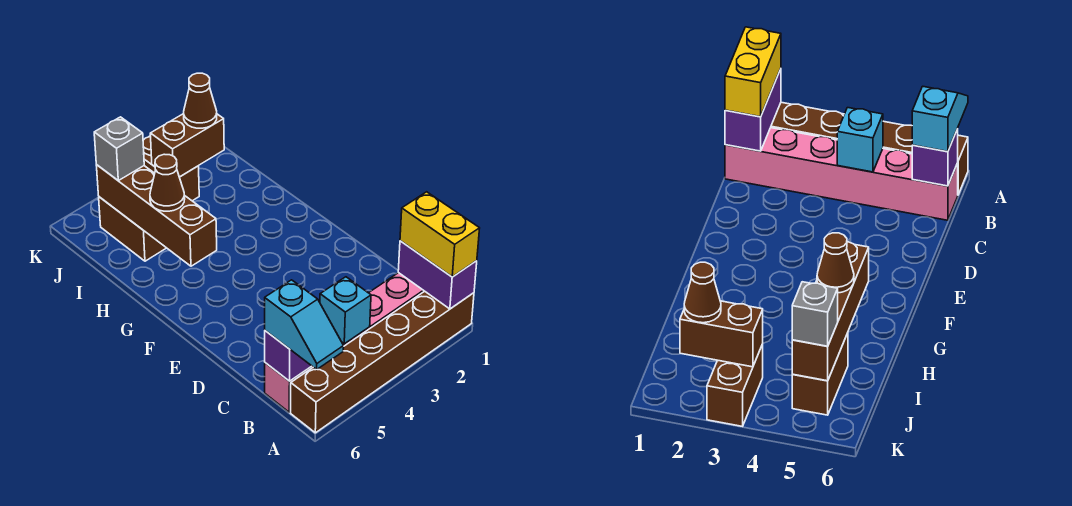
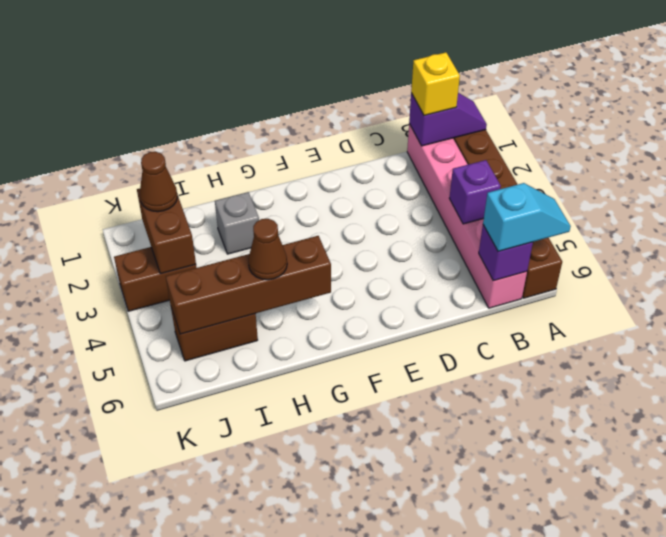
purple 1x2 brick [398,241,477,309] -> purple 1x2 slope [409,93,487,146]
yellow 1x2 brick [400,192,480,277] -> yellow 1x1 brick [411,52,460,116]
cyan 1x1 brick [320,277,371,344] -> purple 1x1 brick [449,160,501,224]
grey 1x1 brick [94,117,144,181] -> grey 1x1 brick moved to [215,192,259,254]

